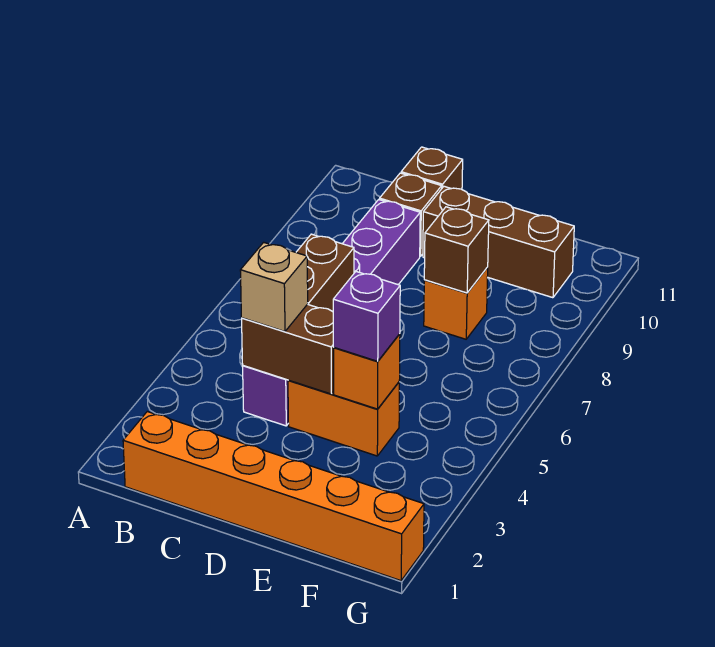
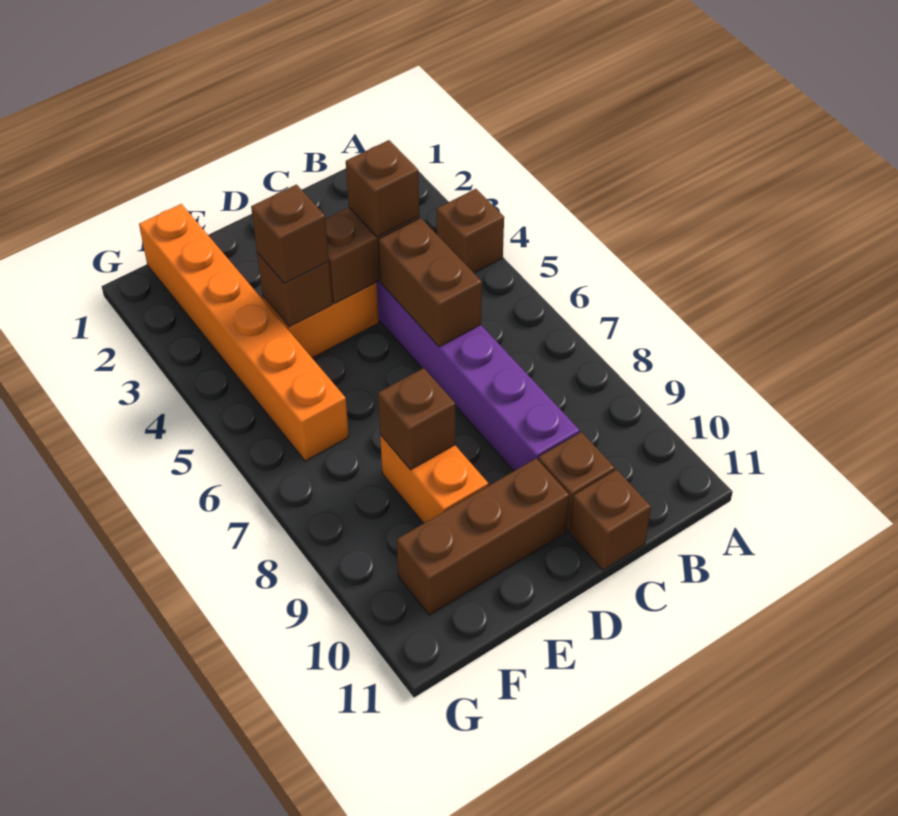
none -> brown 1x1 brick [437,189,504,273]
orange 1x6 brick [123,412,424,581] -> orange 1x6 brick turned to [139,204,349,461]
tan 1x1 brick [240,242,308,331] -> brown 1x1 brick [346,140,419,237]
orange 1x1 brick [334,334,400,409] -> brown 1x1 brick [257,253,332,327]
purple 1x1 brick [333,272,400,361] -> brown 1x1 brick [251,185,329,283]
orange 1x1 brick [424,267,488,339] -> orange 1x2 brick [380,435,488,523]

